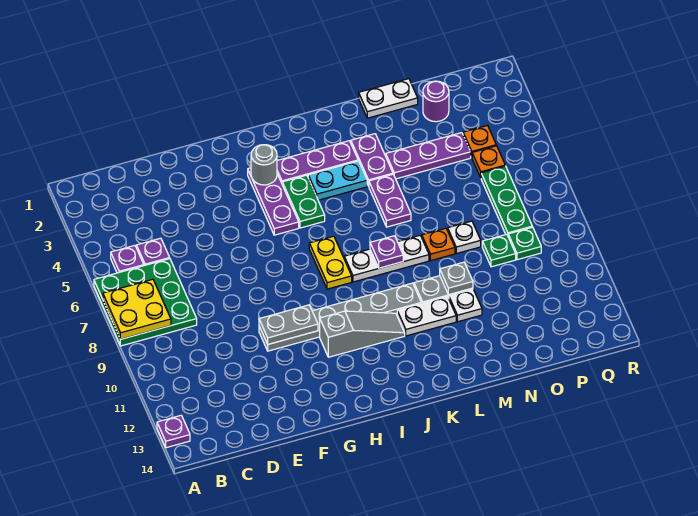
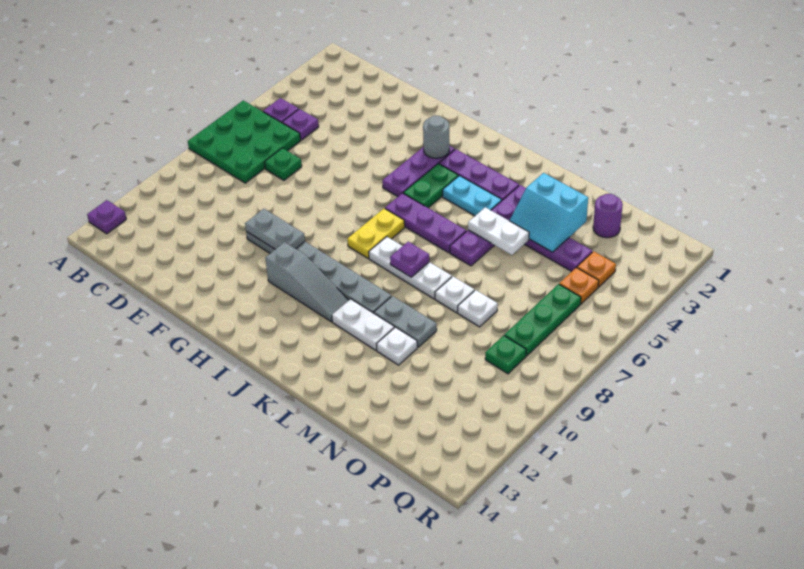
yellow 2x2 plate [103,279,171,339] -> none
none -> purple 1x3 plate [385,193,466,253]
white 1x2 plate [359,79,418,118] -> white 1x2 plate moved to [468,207,529,255]
none -> cyan 2x2 slope [509,173,588,252]
orange 1x1 plate [422,228,455,261] -> white 1x1 plate [435,277,474,313]
grey 1x1 plate [440,262,473,295] -> none
green 1x1 plate [482,234,516,267] -> green 1x1 plate moved to [264,148,302,180]

